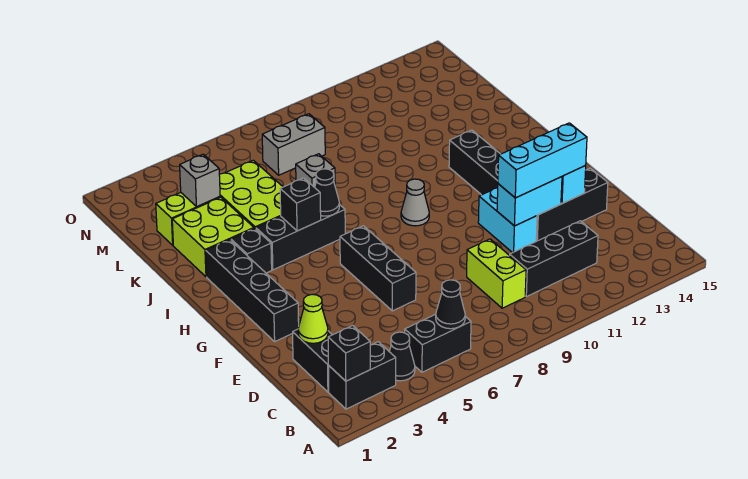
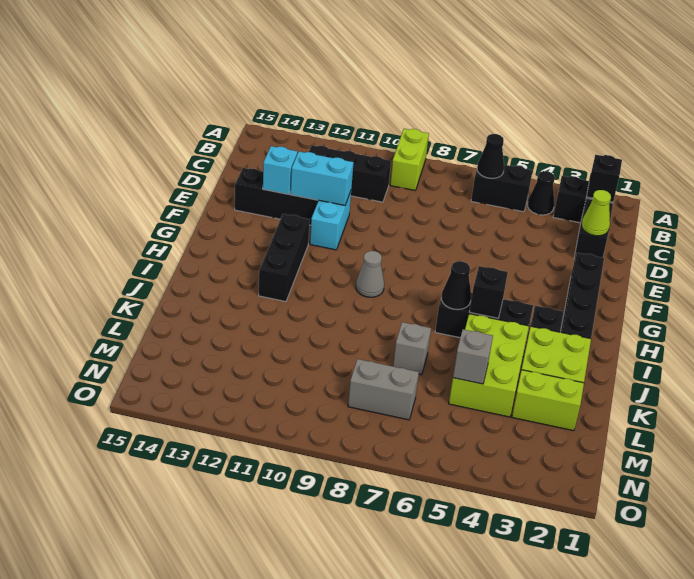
lime 1x2 brick [467,239,526,308] -> lime 1x2 brick moved to [390,129,429,190]
black 1x3 brick [340,226,416,311] -> none
cyan 1x3 brick [498,123,587,198] -> none
grey 1x1 brick [180,154,220,207] -> grey 1x1 brick moved to [453,329,493,384]

